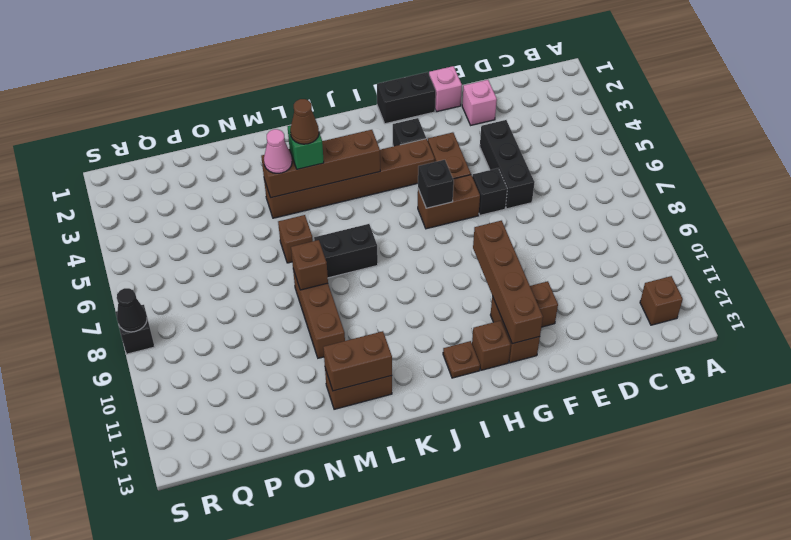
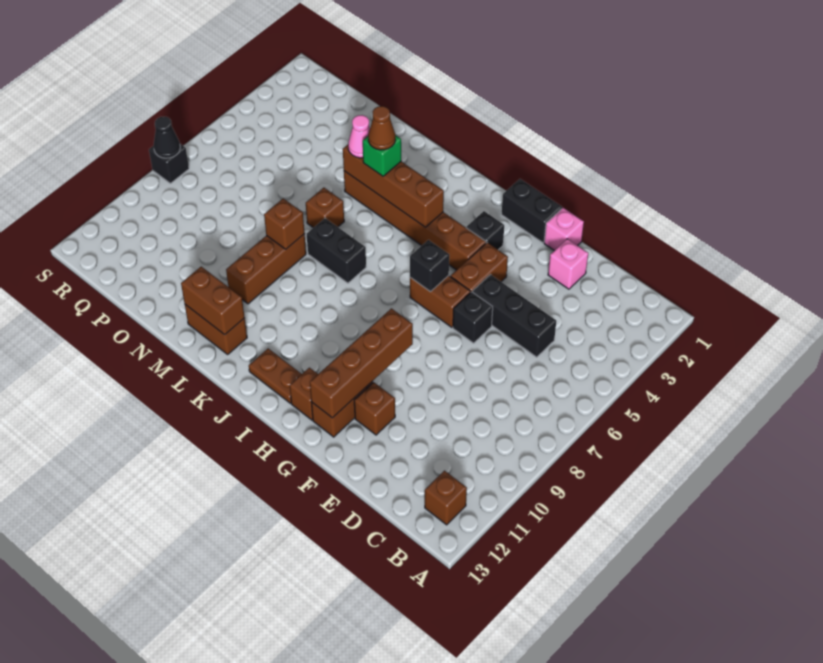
black 1x3 brick [480,120,535,209] -> black 1x3 brick turned to [473,275,556,357]
brown 1x1 plate [443,341,480,378] -> brown 1x2 plate [249,348,301,403]

